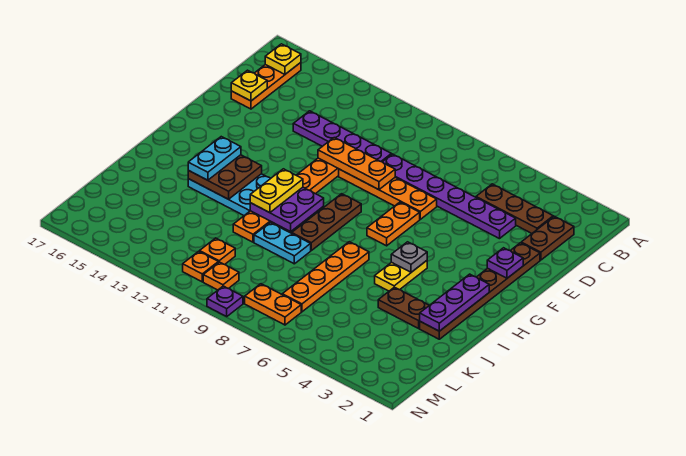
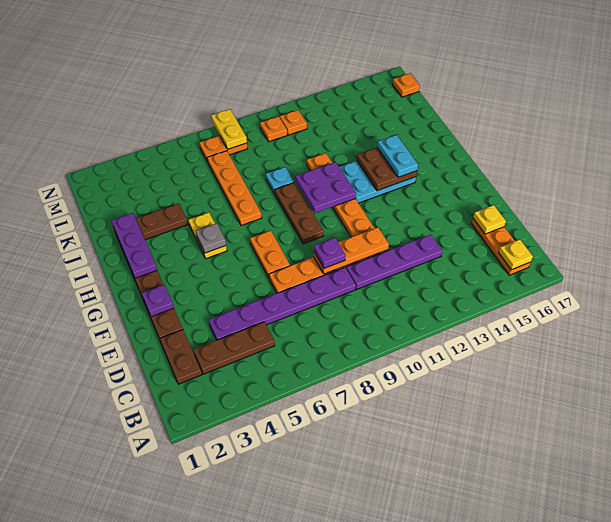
yellow 1x2 plate [250,169,303,213] -> yellow 1x2 plate moved to [211,109,247,149]
cyan 1x2 plate [254,223,311,264] -> cyan 1x1 plate [266,167,294,194]
orange 1x1 plate [200,238,235,265] -> orange 1x1 plate moved to [393,73,420,97]
purple 1x1 plate [207,286,243,316] -> purple 1x1 plate moved to [314,238,346,268]

